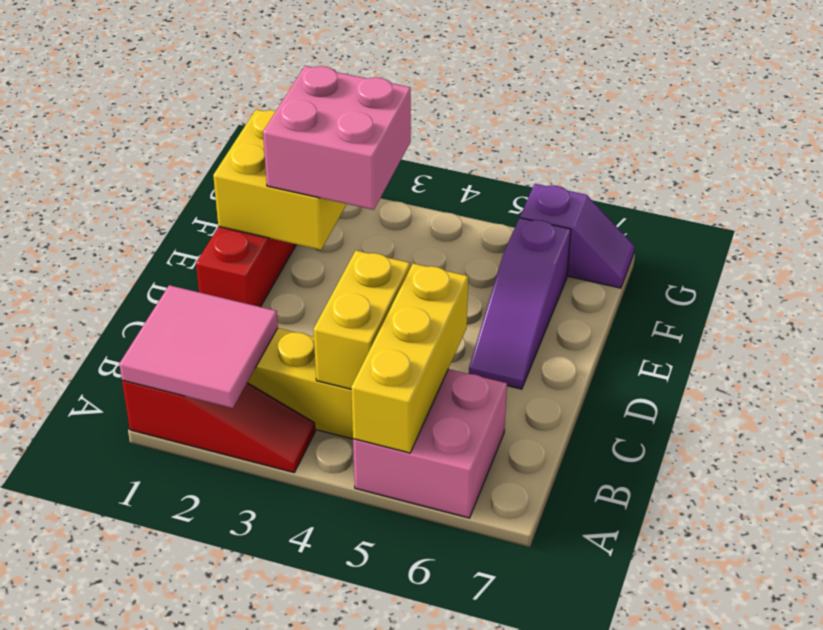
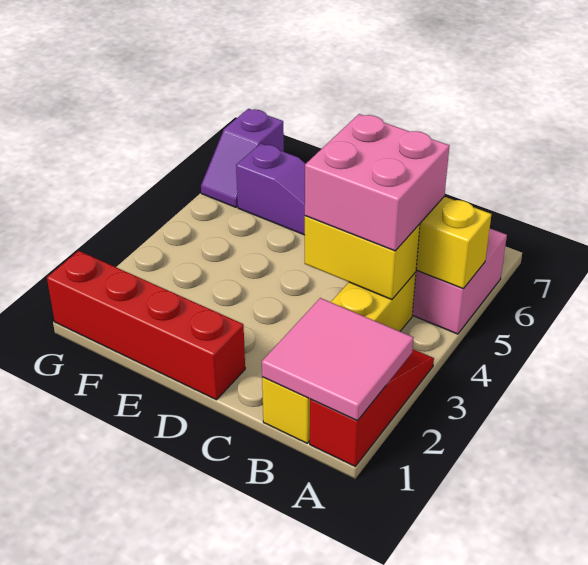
yellow 2x2 brick [213,109,347,250] -> none
pink 2x2 brick [263,66,411,210] -> pink 2x2 brick moved to [305,114,449,251]
purple 1x2 slope [520,184,634,288] -> purple 1x2 slope turned to [201,109,284,207]

